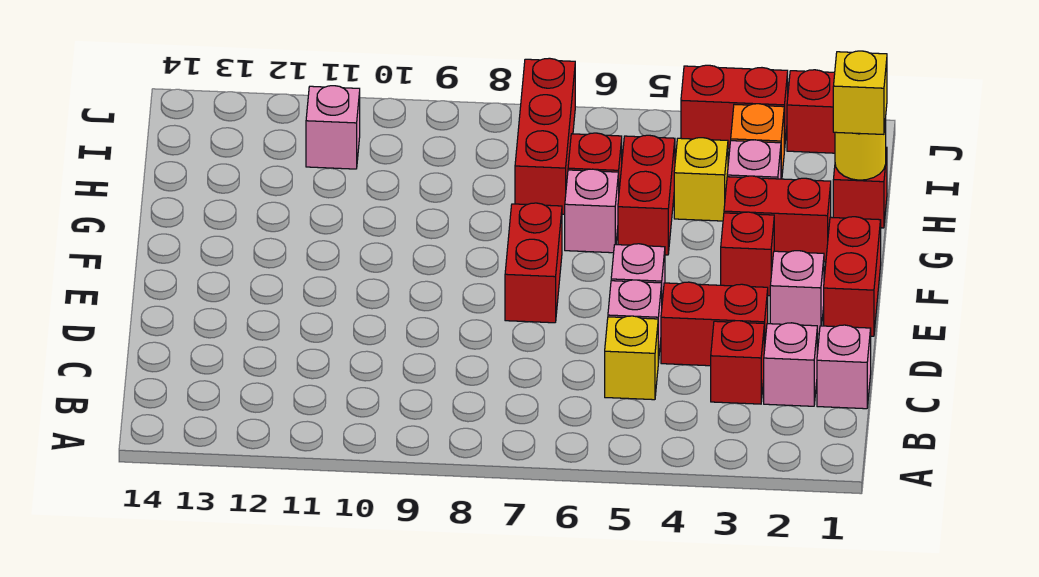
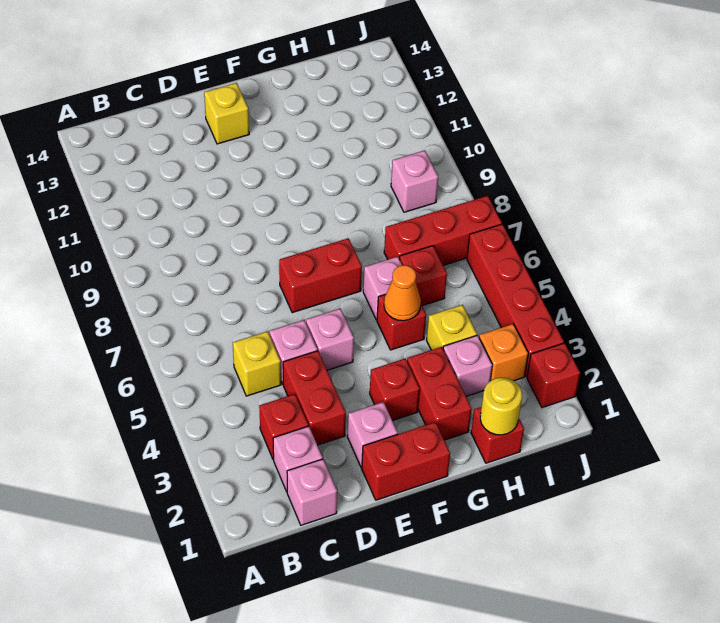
red 1x2 brick [618,135,675,255] -> red 1x1 brick [377,294,426,350]
none -> orange 1x1 cone [384,265,421,321]
yellow 1x1 brick [833,51,887,134] -> yellow 1x1 brick moved to [204,83,249,144]
pink 1x1 brick [306,86,360,169] -> pink 1x1 brick moved to [391,150,438,212]
red 1x2 brick [681,65,788,151] -> red 1x4 brick [467,224,564,377]

